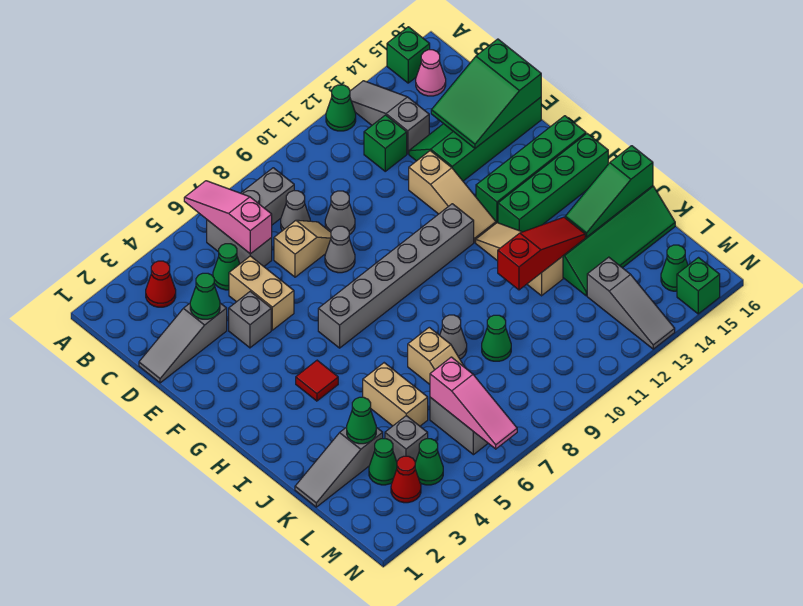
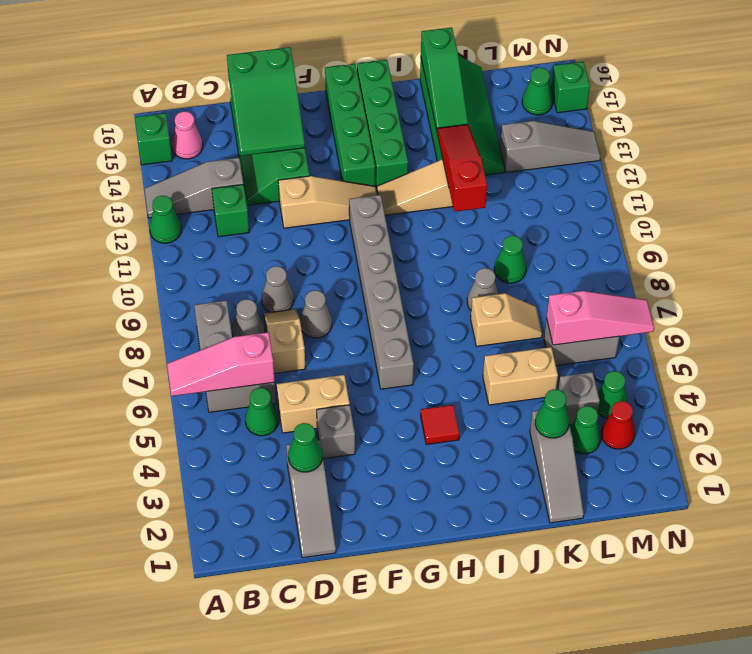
red 1x1 cone [146,261,176,307] -> none

